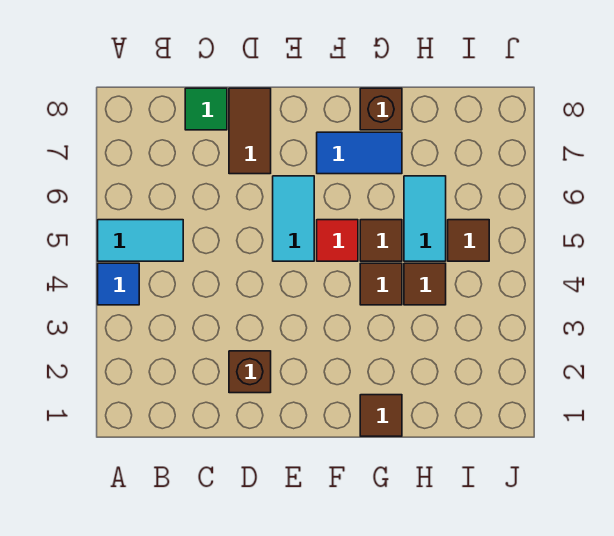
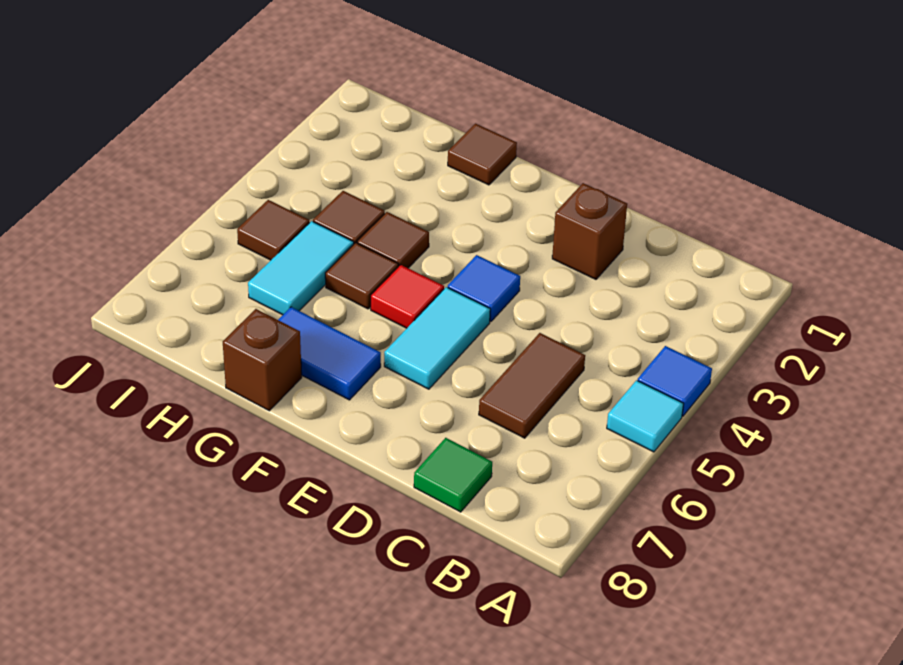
cyan 1x2 tile [98,220,183,261] -> cyan 1x1 tile [607,380,683,452]
brown 1x2 tile [229,88,271,174] -> brown 1x2 tile moved to [479,333,585,438]
none -> blue 1x1 tile [448,255,520,322]

